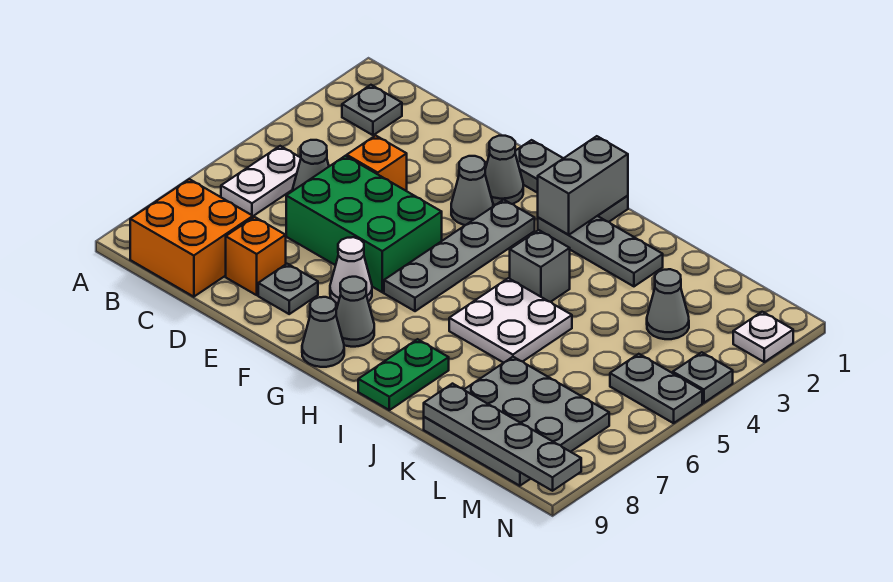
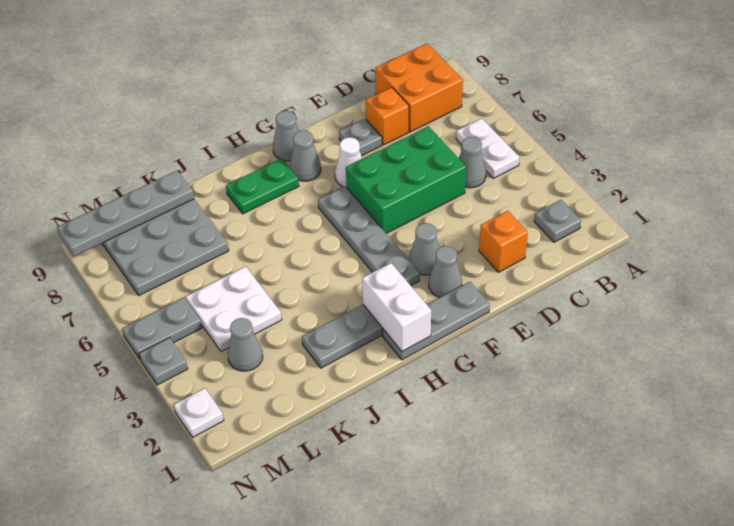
orange 1x1 brick [347,135,407,191] -> orange 1x1 brick moved to [479,211,528,272]
grey 1x2 brick [538,136,628,235] -> white 1x2 brick [362,263,431,351]
grey 1x1 brick [510,230,570,302] -> none
white 2x2 plate [449,278,572,363] -> white 2x2 plate moved to [186,266,282,352]
green 1x2 plate [358,339,449,410] -> green 1x2 plate turned to [226,159,299,214]

